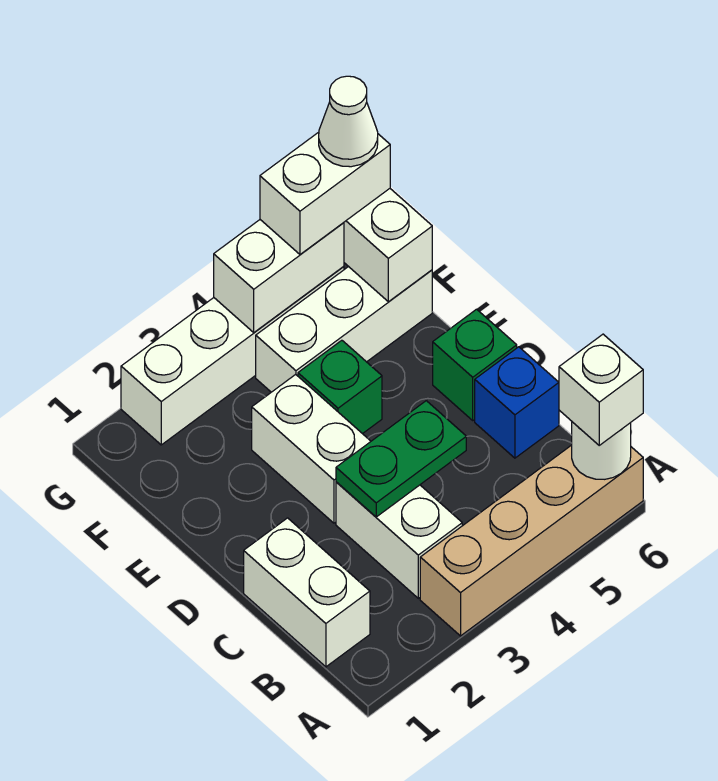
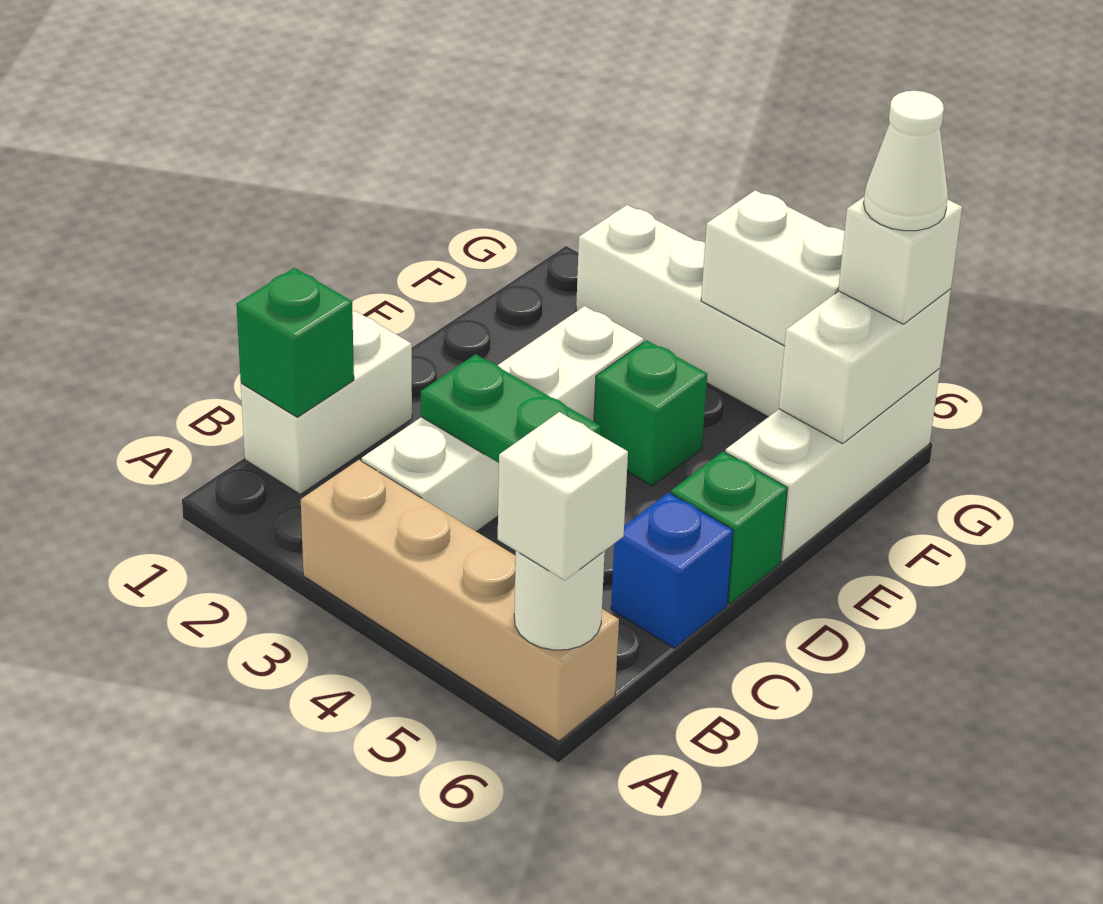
none -> green 1x1 brick [236,268,354,417]
white 1x3 brick [256,267,432,392] -> white 1x3 brick turned to [726,368,940,562]
white 1x2 brick [260,132,390,254] -> white 1x1 brick [838,197,962,324]

